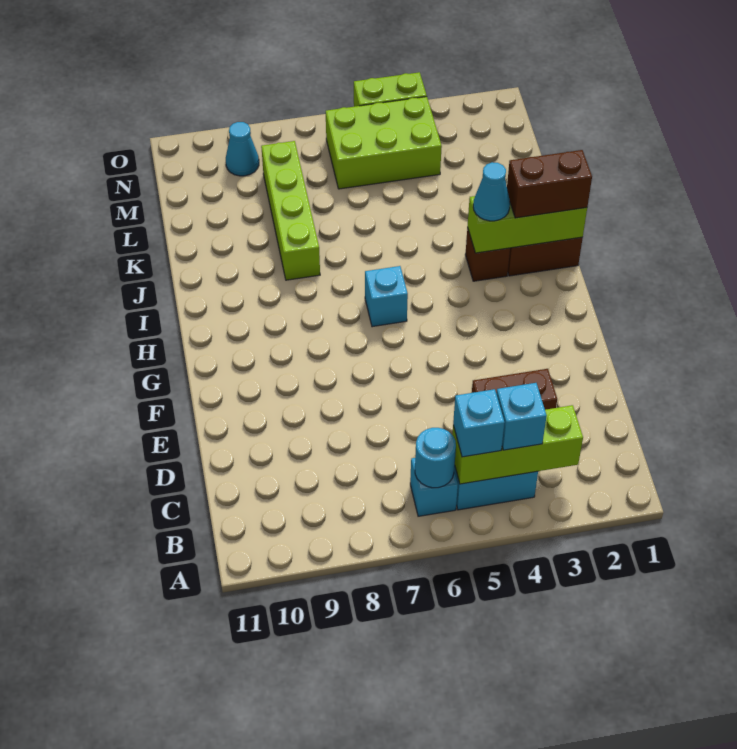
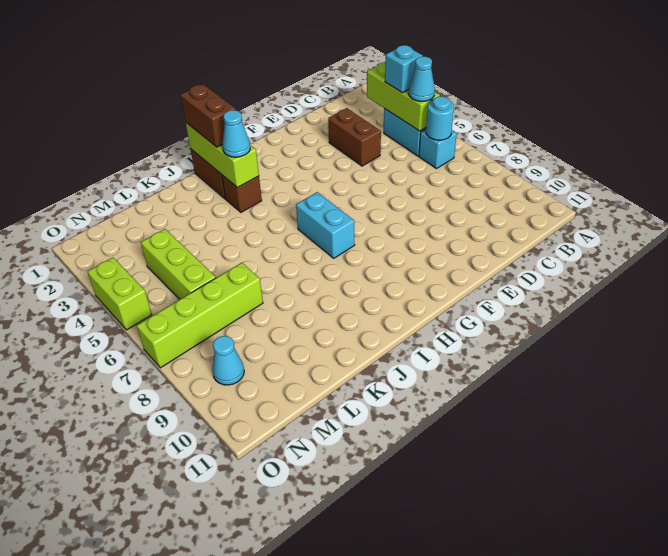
cyan 1x1 brick [453,389,505,457] -> cyan 1x1 cone [409,57,435,101]
cyan 1x1 brick [365,266,408,327] -> cyan 1x2 brick [296,192,355,258]
lime 1x4 brick [261,141,320,280] -> lime 1x4 brick moved to [137,263,263,368]
lime 2x3 brick [326,97,442,189] -> lime 1x3 brick [141,229,216,299]

